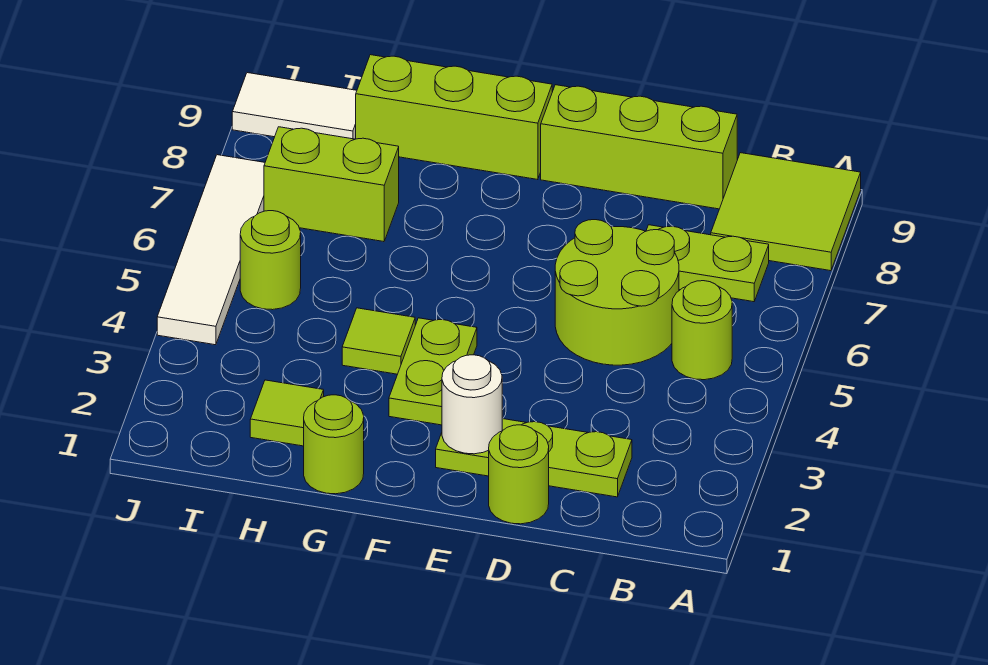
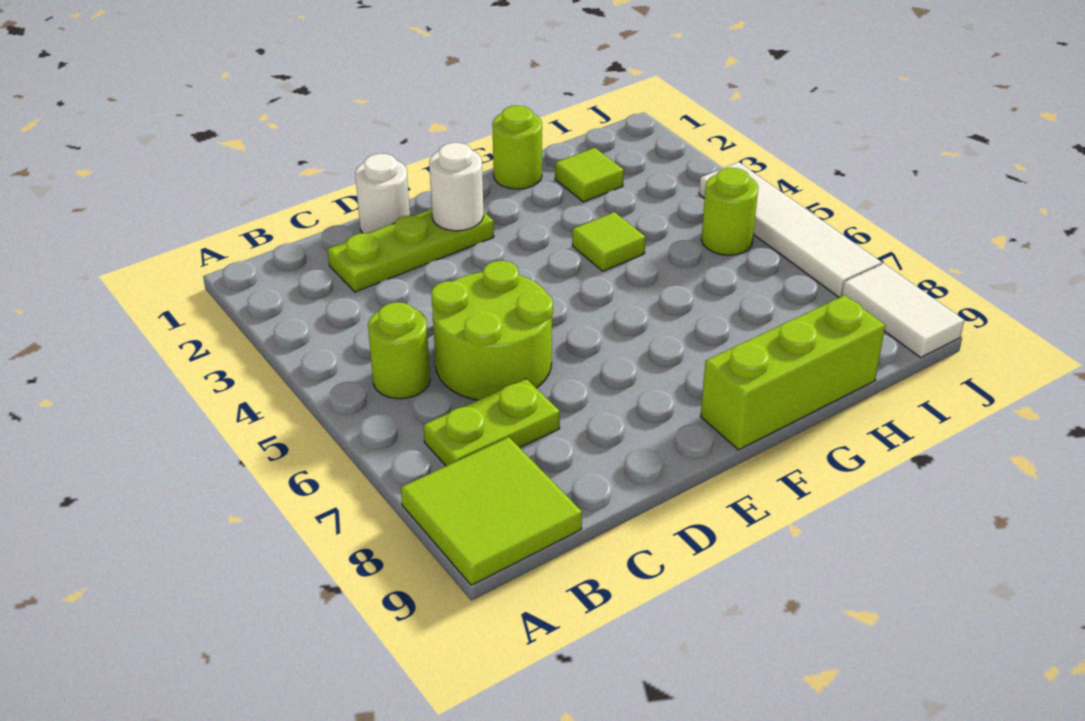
lime 1x3 brick [541,85,737,209] -> none
lime 1x1 round brick [489,425,549,524] -> white 1x1 round brick [355,154,410,234]
lime 1x2 plate [389,318,477,425] -> none
lime 1x2 brick [264,127,399,242] -> none
white 1x2 tile [232,73,357,139] -> white 1x2 tile turned to [842,264,964,357]

